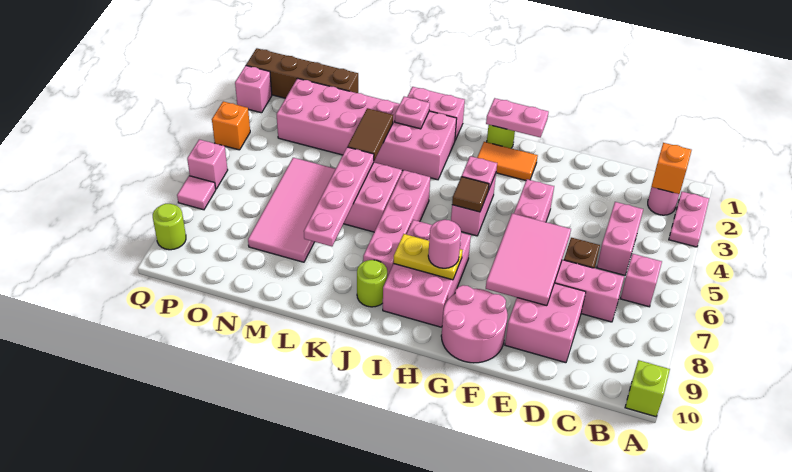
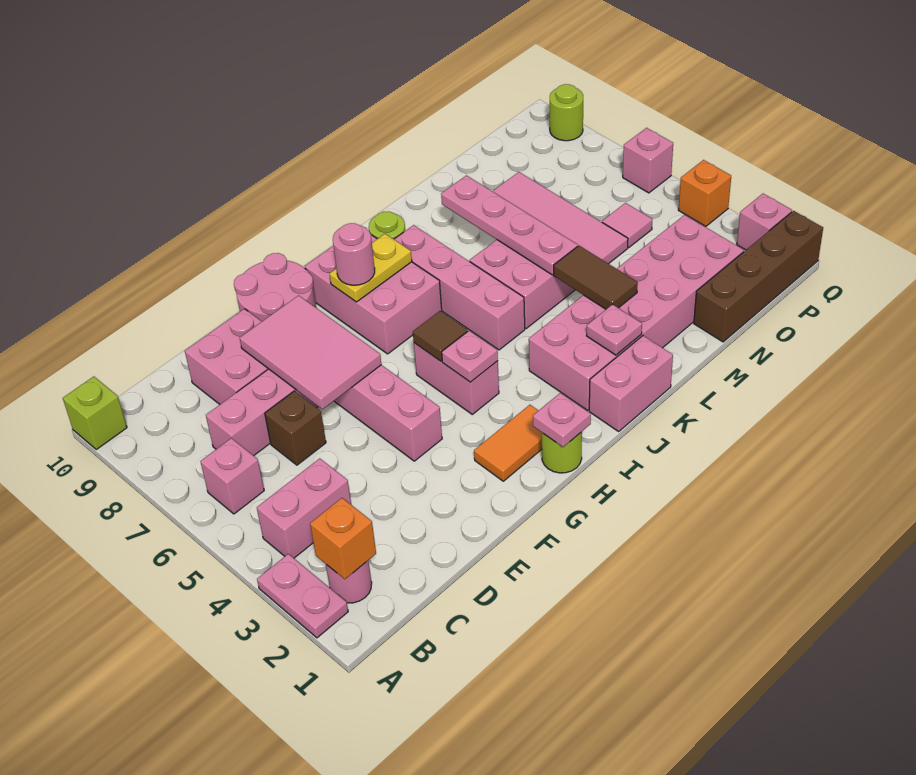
pink 1x2 brick [597,202,643,275] -> pink 1x2 brick turned to [257,458,351,558]
pink 1x2 plate [486,98,548,137] -> pink 1x1 plate [533,393,591,447]
pink 1x1 tile [177,176,216,210] -> pink 1x1 tile moved to [602,203,652,248]

